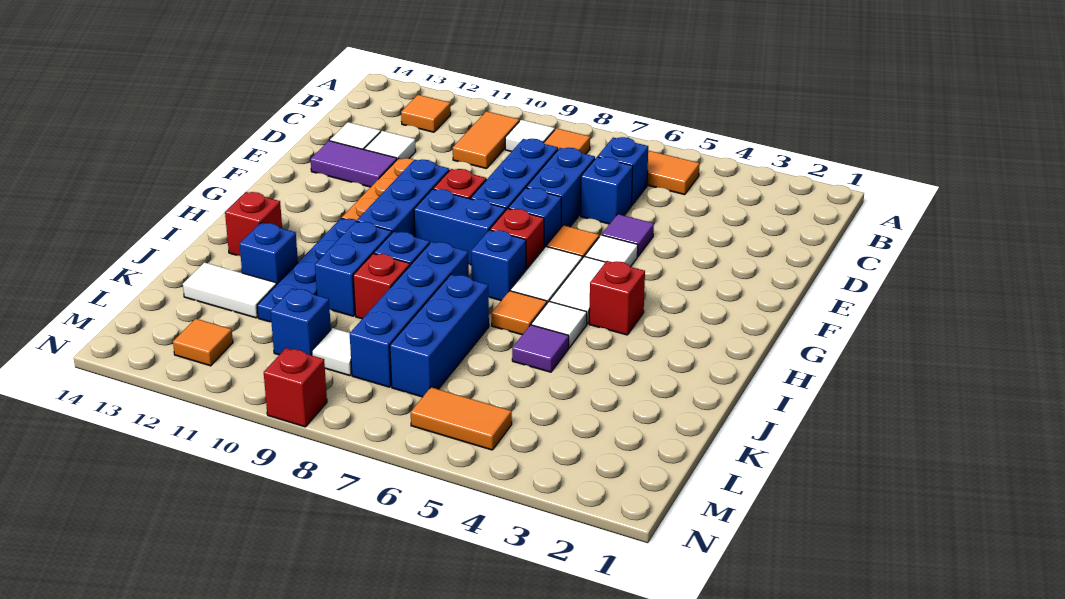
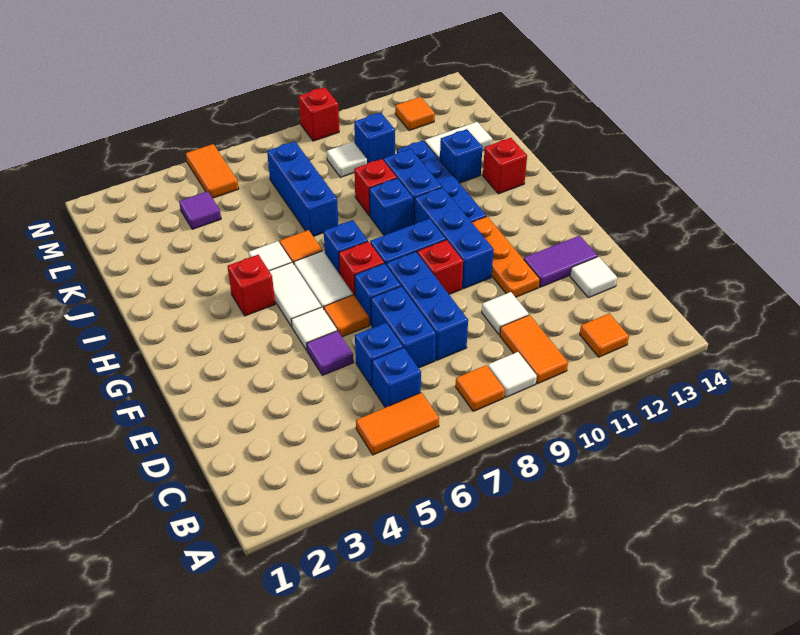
white 1x1 tile [364,131,416,159] -> white 1x1 tile moved to [482,292,529,335]
blue 1x4 brick [350,242,469,387] -> none
purple 1x1 tile [512,325,569,372] -> purple 1x1 tile moved to [179,191,221,229]
orange 1x2 tile [411,387,512,450] -> orange 1x2 tile turned to [186,144,239,198]

